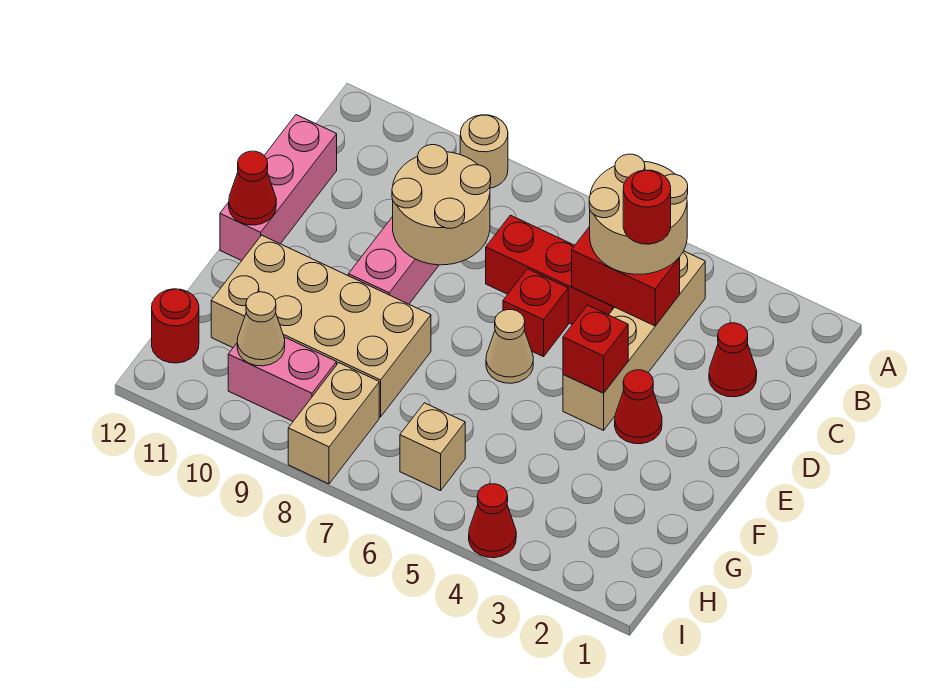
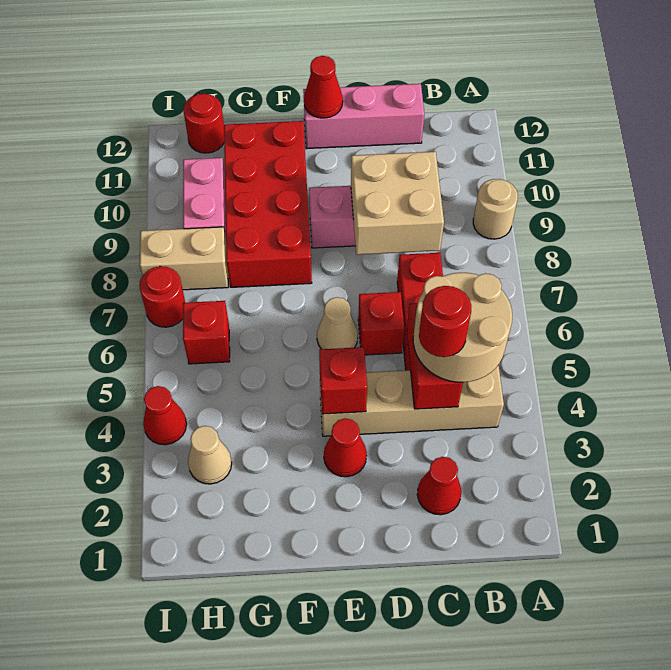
tan 2x2 round brick [392,145,491,265] -> tan 2x2 brick [351,152,444,255]
tan 2x4 brick [211,235,431,417] -> red 2x4 brick [224,121,312,287]
tan 1x1 brick [400,403,465,491] -> red 1x1 brick [183,301,230,364]
tan 1x1 cone [237,292,285,366] -> tan 1x1 cone moved to [188,426,232,484]
none -> red 1x1 round brick [139,266,185,327]

